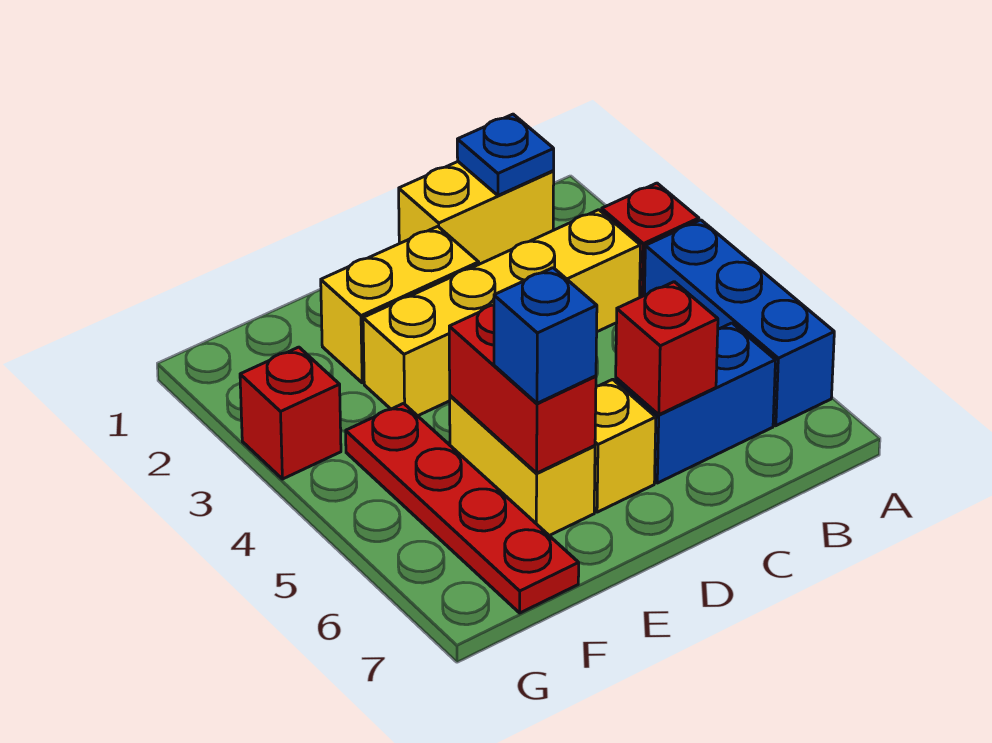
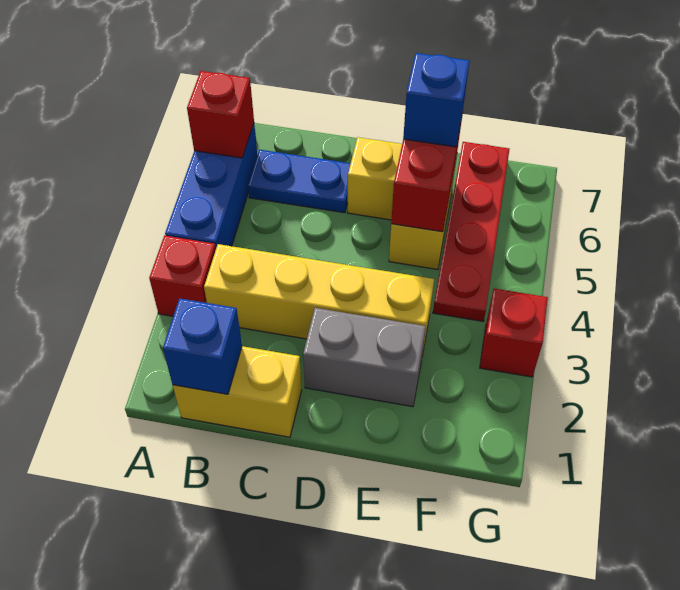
blue 1x1 plate [457,114,554,195] -> blue 1x1 brick [163,298,242,394]
blue 1x2 brick [616,323,775,483] -> blue 1x2 plate [248,150,351,213]
red 1x1 brick [616,282,718,415] -> red 1x1 brick moved to [187,71,254,158]
yellow 1x2 brick [321,226,479,383] -> grey 1x2 brick [303,308,426,407]

